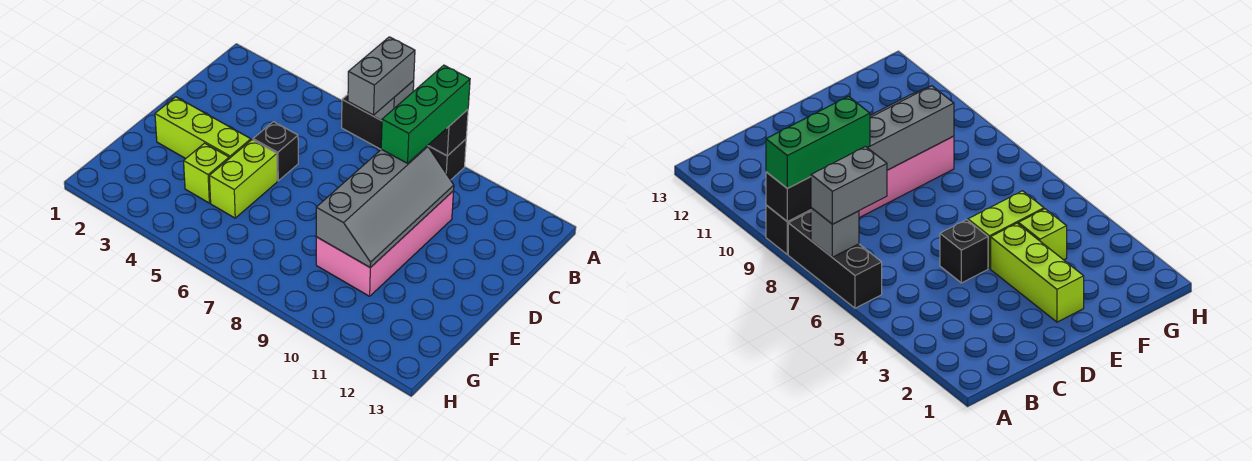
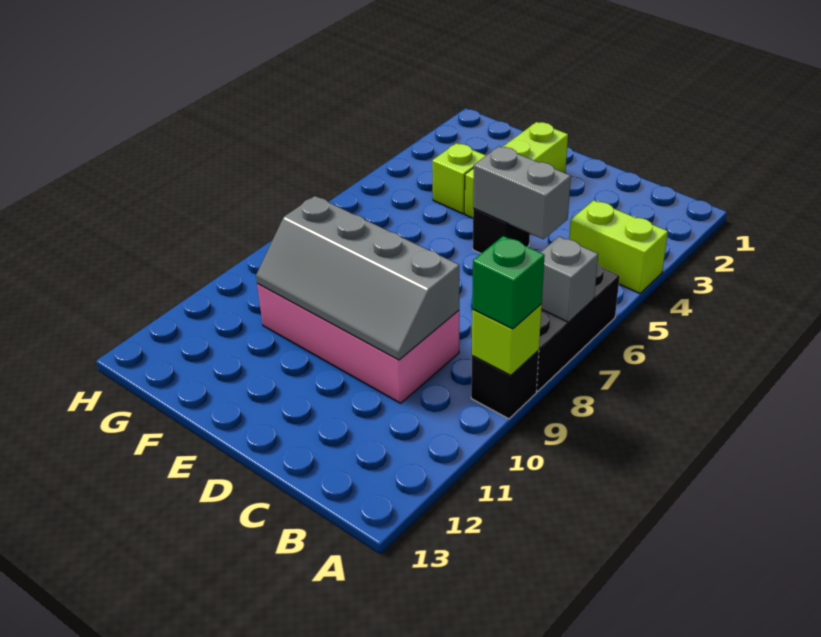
grey 1x2 brick [348,37,415,115] -> grey 1x2 brick moved to [473,146,571,239]
black 1x1 brick [428,110,468,156] -> lime 1x1 brick [472,304,542,375]
green 1x3 brick [381,65,470,163] -> green 1x1 brick [472,236,545,329]
lime 1x2 brick [209,140,277,218] -> lime 1x2 brick moved to [569,200,668,293]

